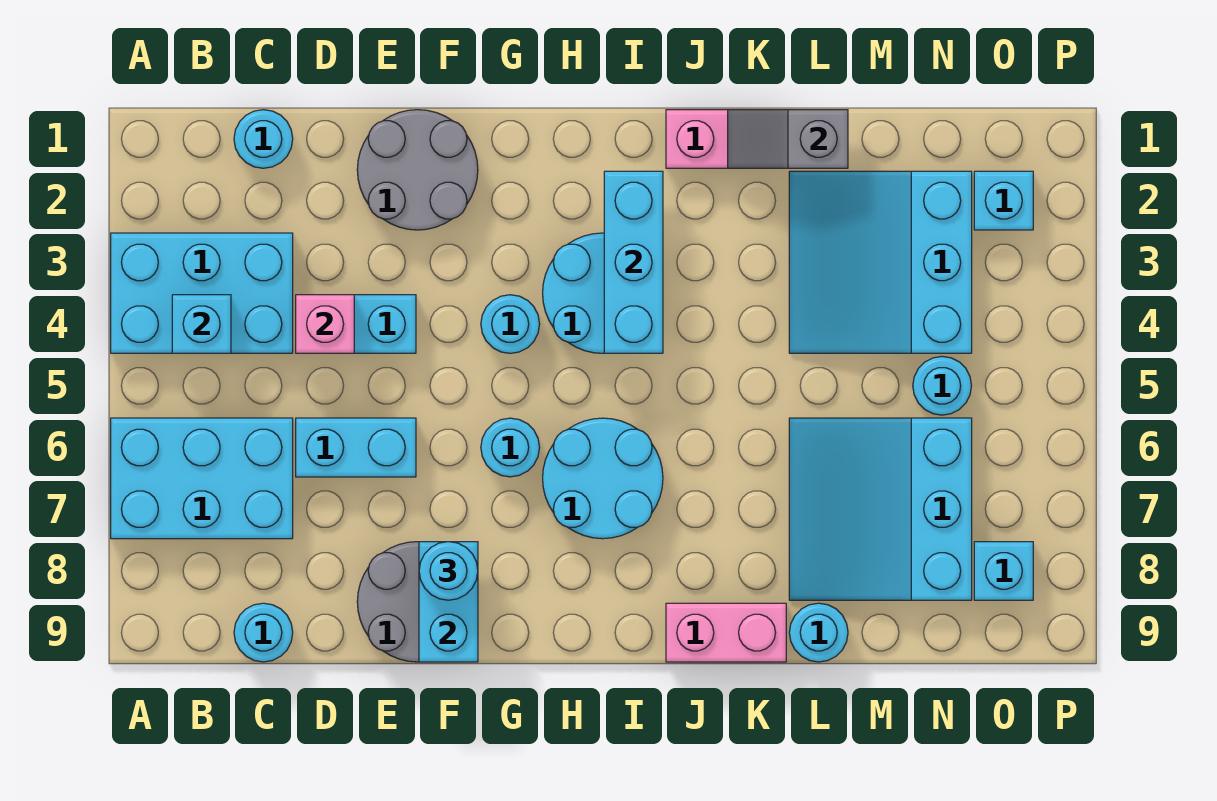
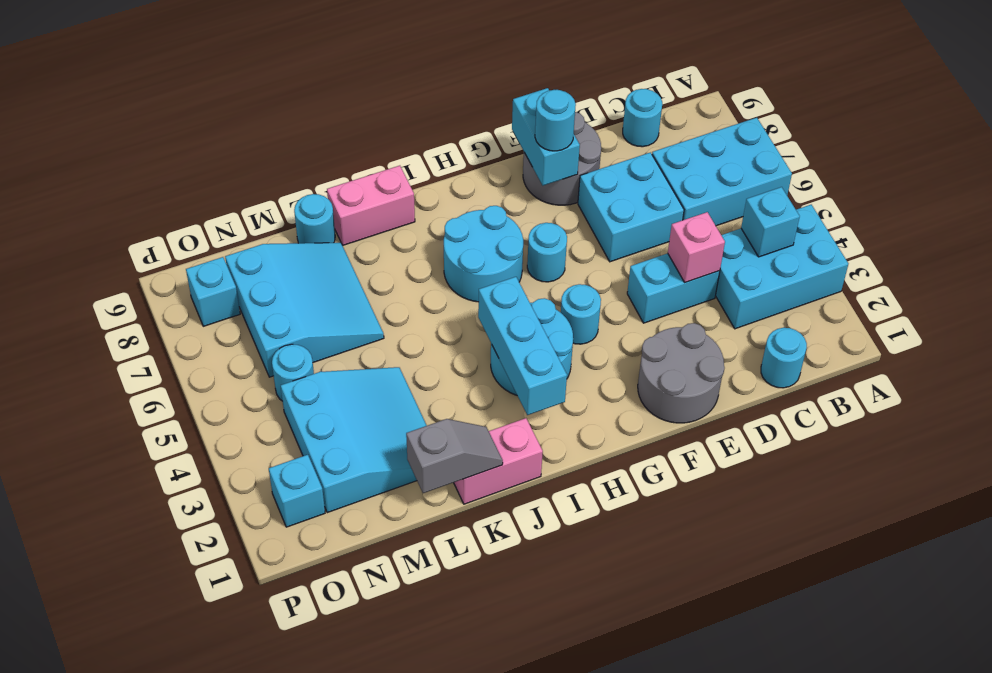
cyan 1x2 brick [296,418,416,477] -> cyan 2x2 brick [578,153,684,262]

